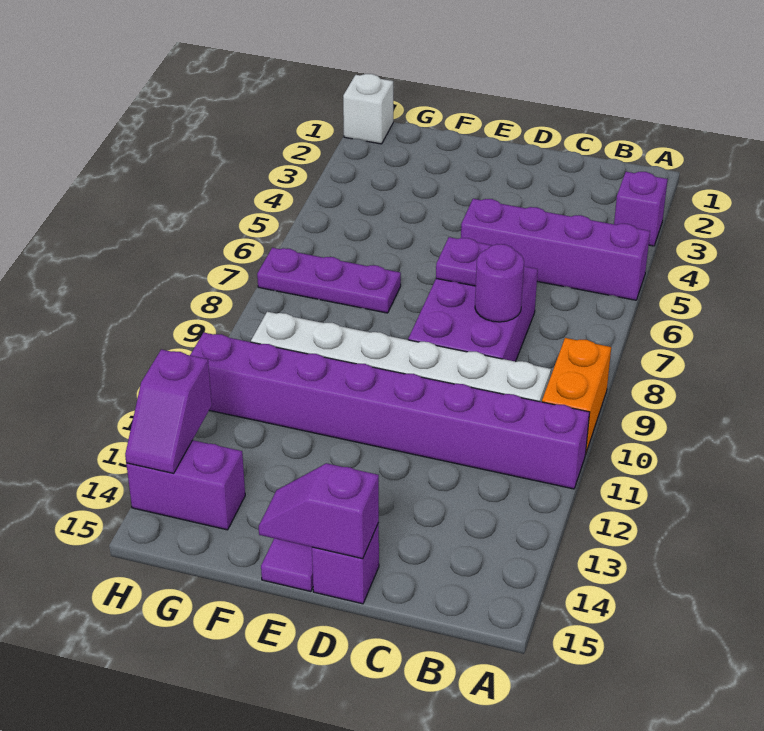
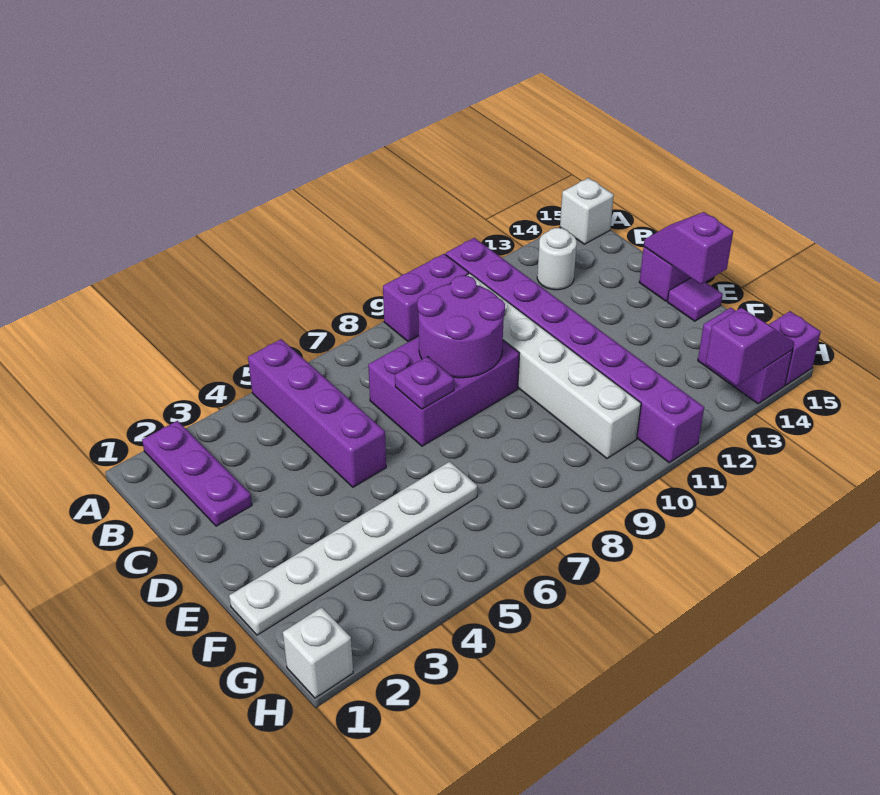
purple 1x1 brick [614,172,668,246] -> purple 1x1 brick moved to [769,311,821,385]
orange 1x2 brick [542,338,611,452] -> purple 1x2 brick [383,254,469,341]
none -> white 1x1 brick [560,178,614,244]
none -> white 1x1 round brick [537,228,577,290]
purple 1x1 round brick [475,244,524,322] -> purple 2x2 round brick [417,275,505,378]
purple 1x2 slope [259,463,379,559] -> purple 1x2 slope turned to [644,212,733,284]
none -> white 1x6 plate [229,462,477,635]
purple 1x3 plate [257,248,401,313] -> purple 1x3 plate moved to [142,421,252,526]

